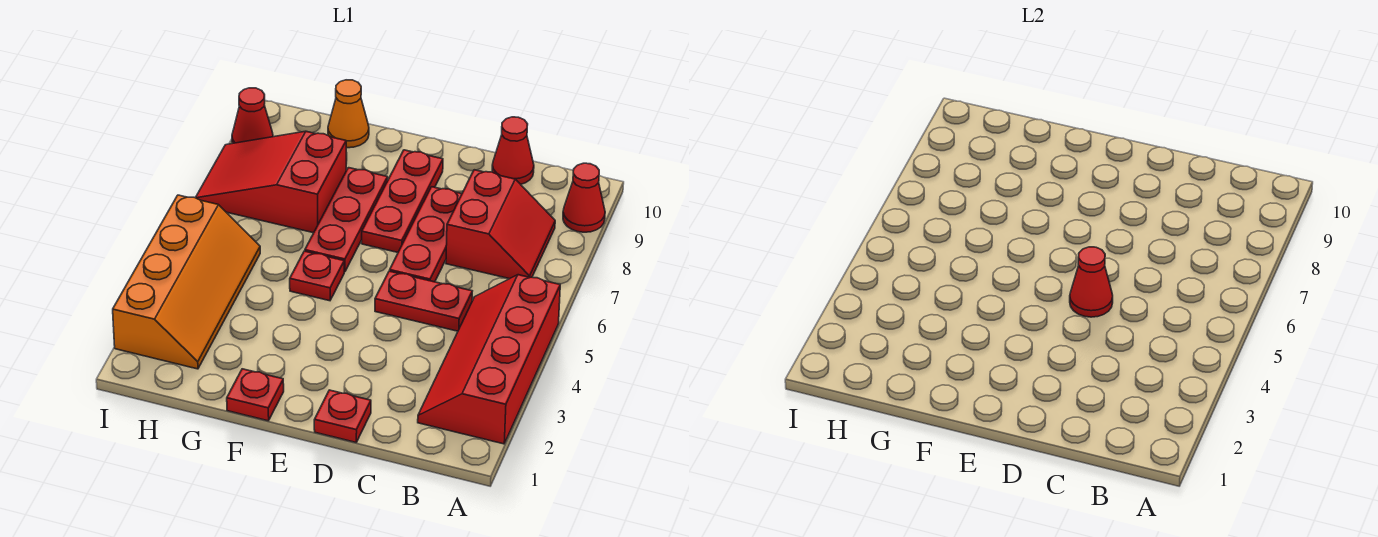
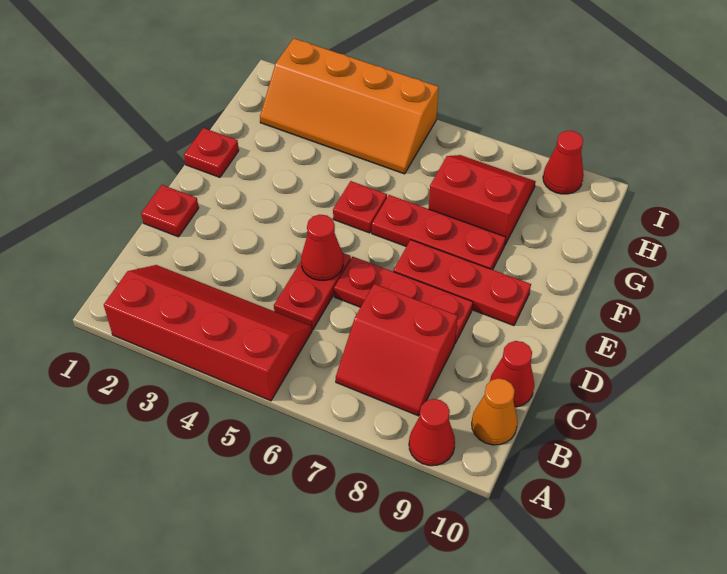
red 2x3 slope [196,131,346,233] -> red 2x2 slope [429,155,536,244]
orange 1x1 cone [328,80,369,148] -> orange 1x1 cone moved to [472,378,518,445]

